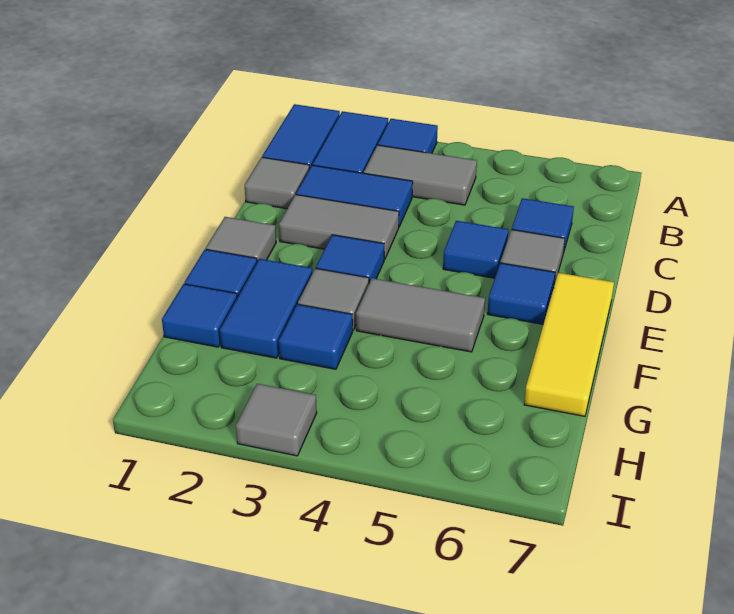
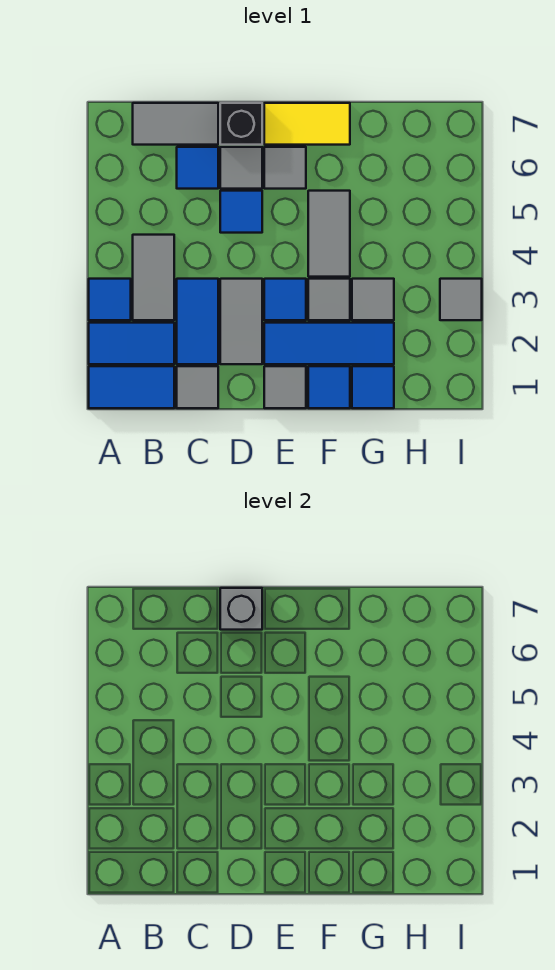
none -> grey 1x2 tile [133,103,218,145]
none -> black 1x1 brick [220,103,262,145]
none -> grey 1x1 brick [220,588,262,630]
blue 1x1 tile [487,263,555,324] -> grey 1x1 tile [264,147,306,189]
yellow 1x3 tile [524,273,614,416] -> yellow 1x2 tile [264,103,350,145]
blue 1x2 tile [220,259,312,358] -> blue 1x3 tile [264,323,394,364]
blue 1x1 tile [279,304,353,369] -> grey 1x1 tile [352,279,394,320]

